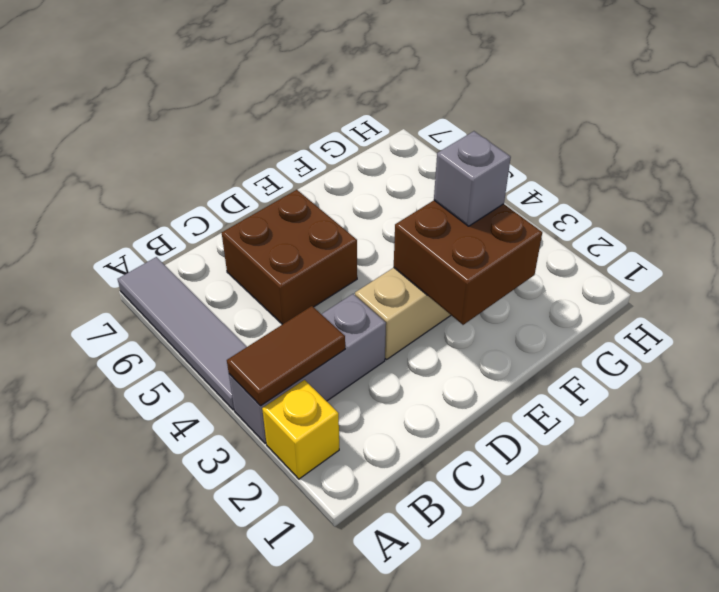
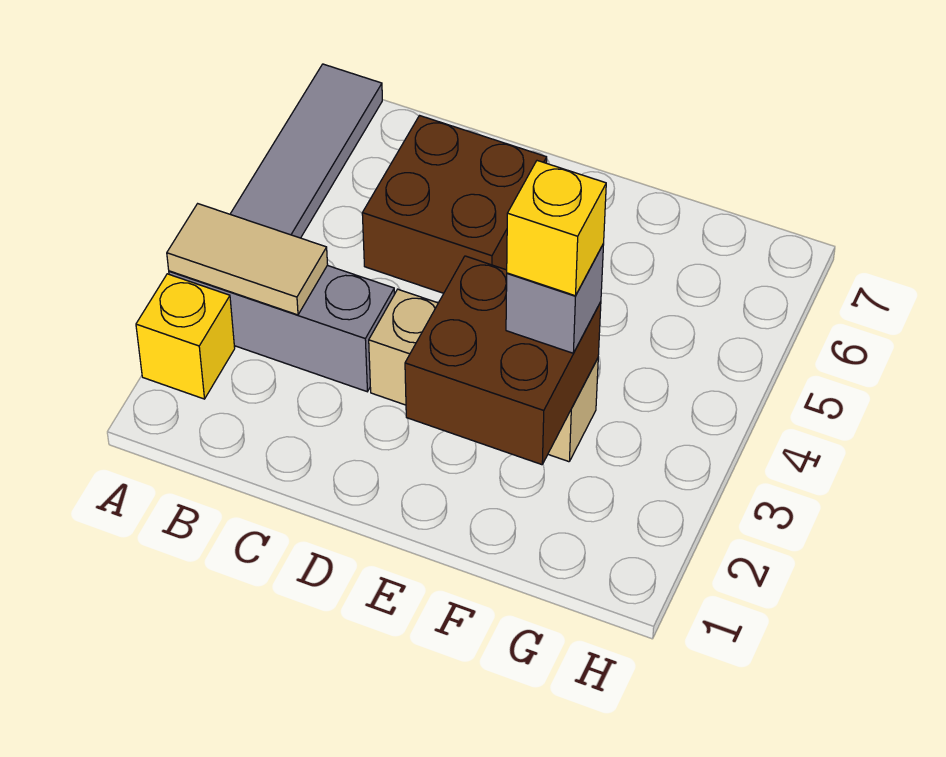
brown 1x2 tile [227,306,345,406] -> tan 1x2 tile [167,204,328,315]
none -> yellow 1x1 brick [507,161,606,296]

